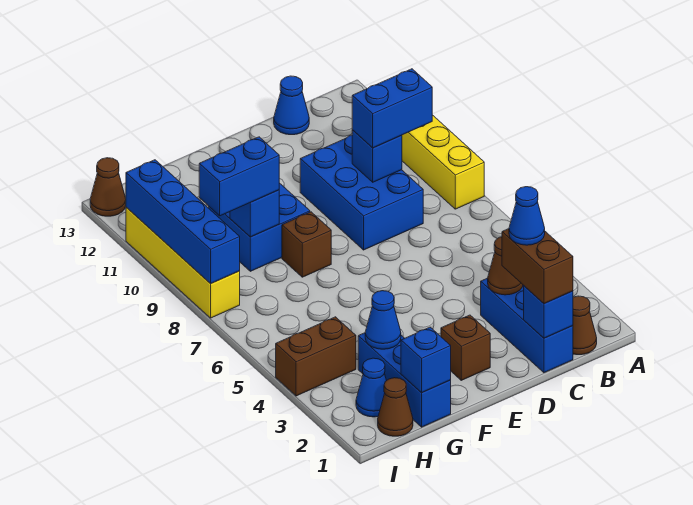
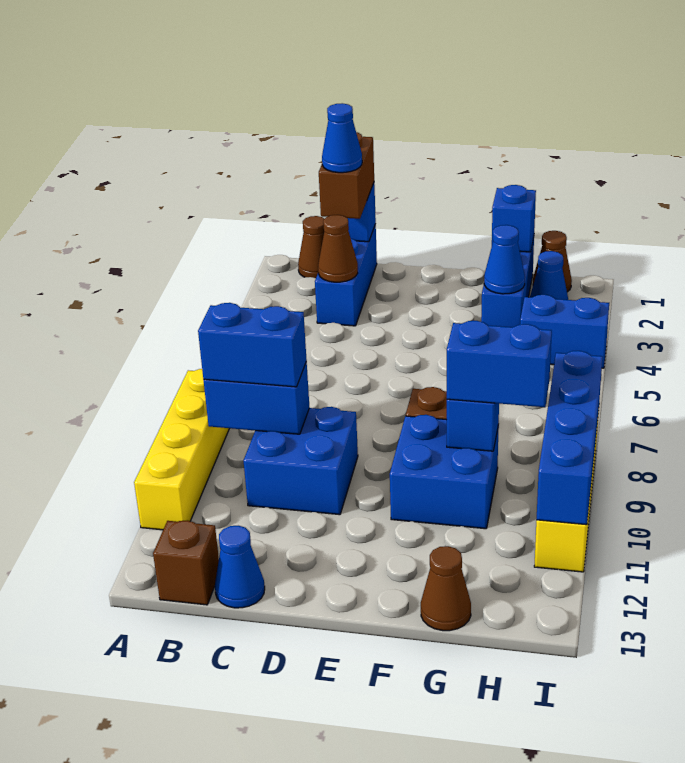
blue 2x3 brick [300,135,423,250] -> blue 2x2 brick [243,407,358,515]
blue 1x1 brick [352,130,402,182] -> blue 1x2 brick [204,362,310,434]
brown 1x1 brick [441,315,490,380] -> brown 1x1 brick moved to [153,520,219,605]
brown 1x2 brick [276,317,356,396] -> blue 1x2 brick [520,295,609,368]
brown 1x1 cone [90,158,126,216] -> brown 1x1 cone moved to [421,546,471,631]

